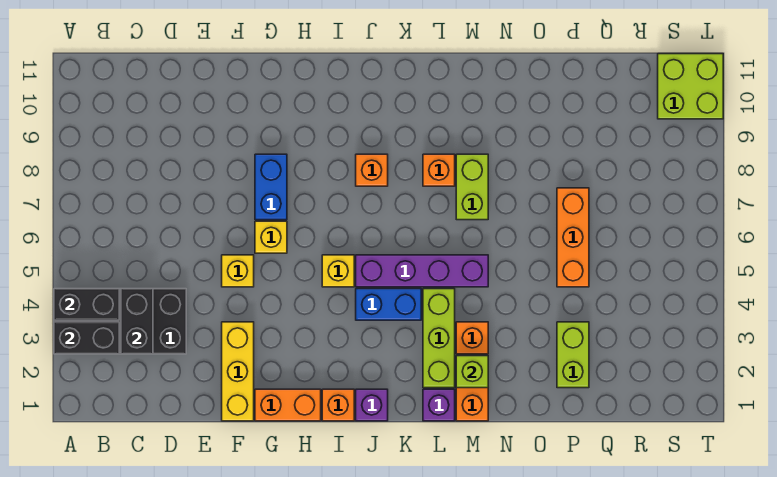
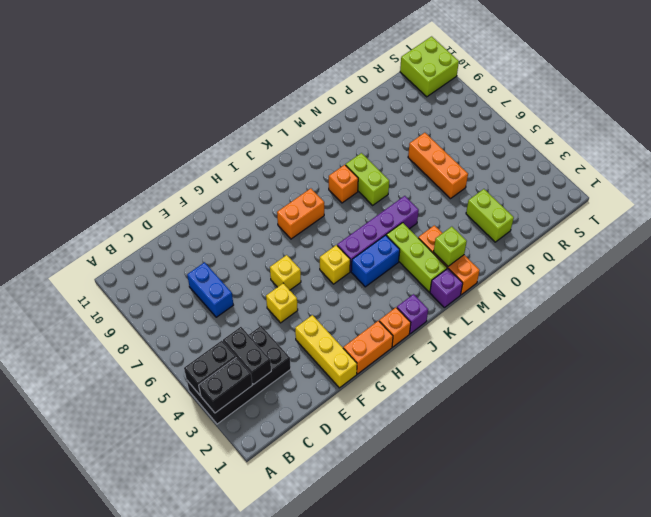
blue 1x2 brick [255,154,287,220] -> blue 1x2 brick moved to [187,262,233,317]
orange 1x1 brick [356,154,388,186] -> orange 1x2 brick [277,188,324,239]

